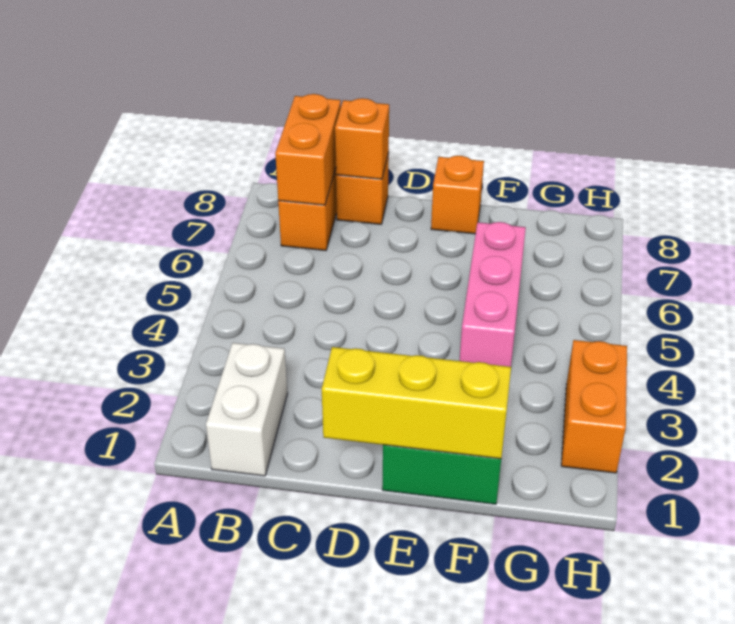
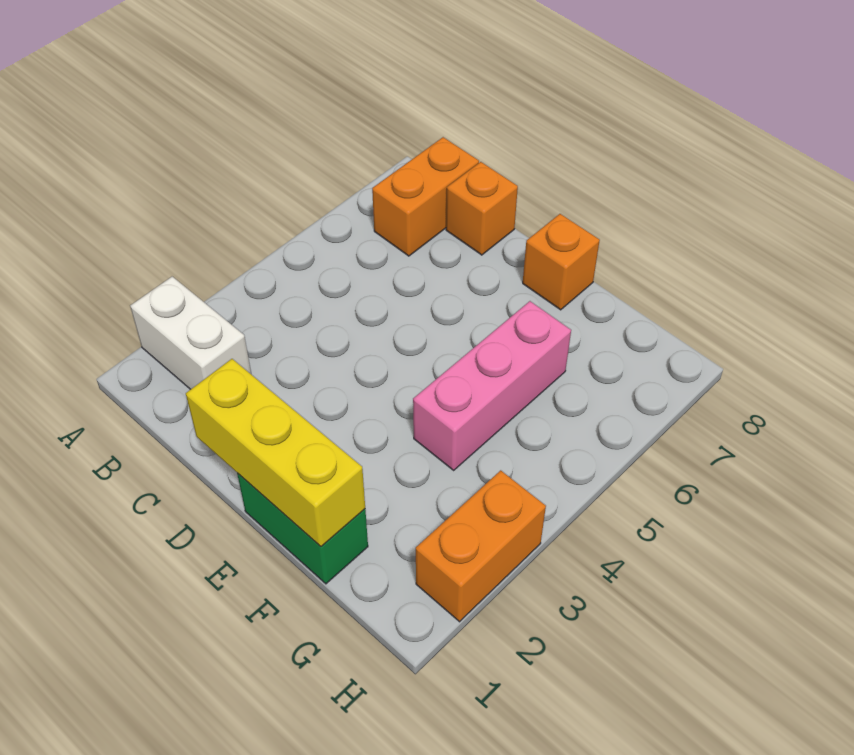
white 1x2 brick [206,343,288,476] -> white 1x2 brick turned to [130,277,251,389]
orange 1x2 brick [275,94,341,205] -> none
orange 1x1 brick [335,98,389,179] -> none

